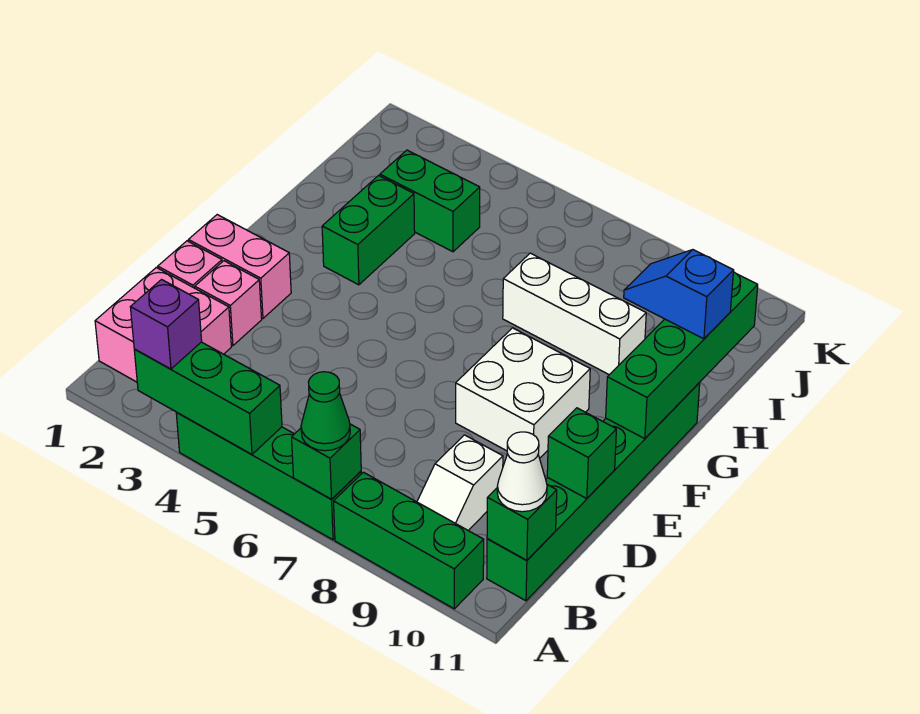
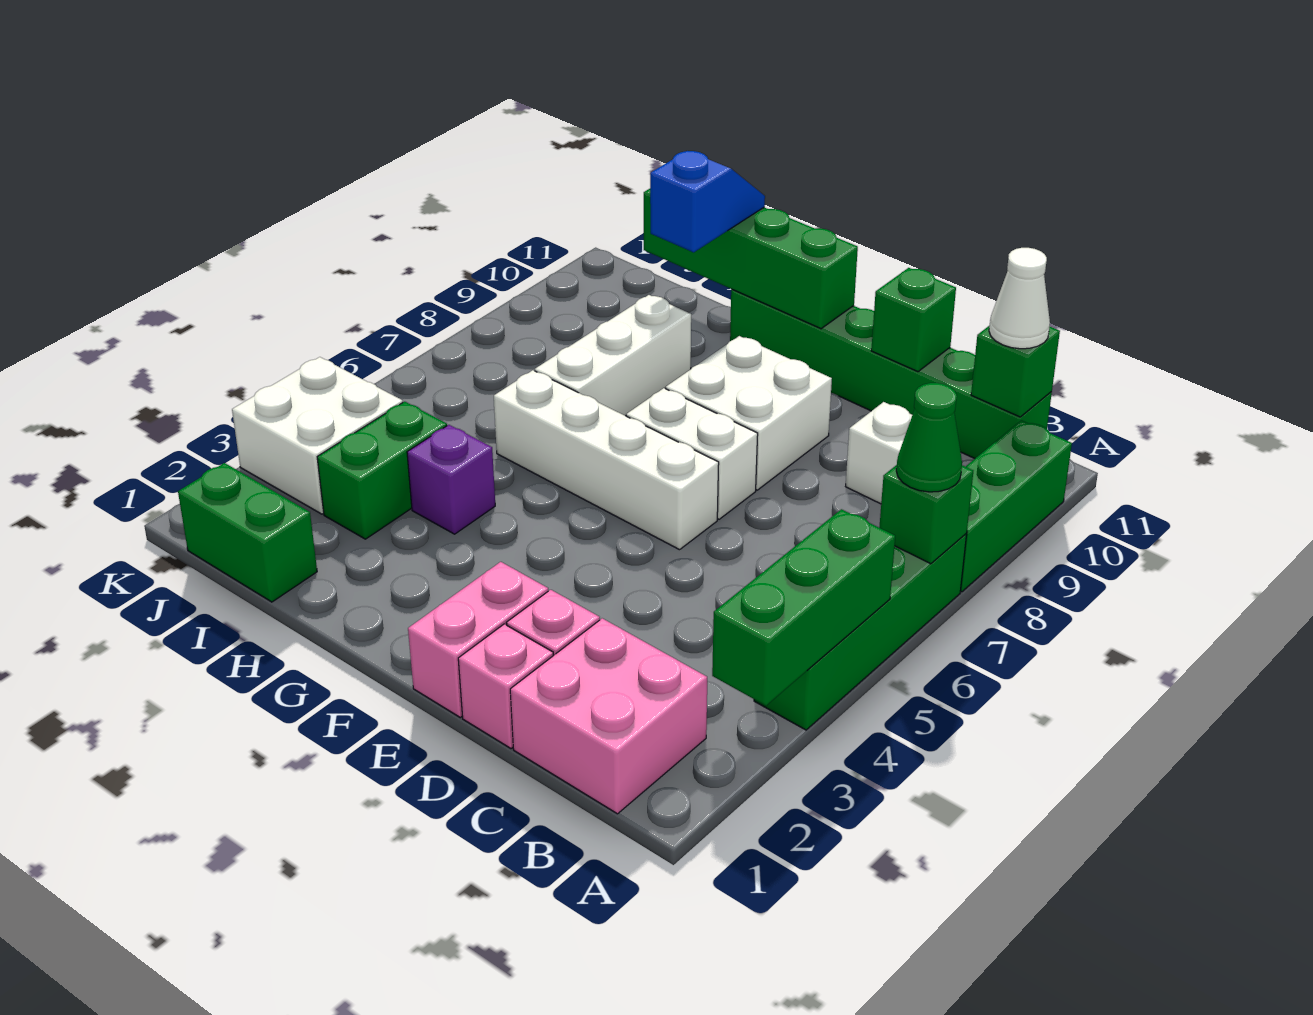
purple 1x1 brick [130,280,202,369] -> purple 1x1 brick moved to [407,425,495,534]
none -> white 1x4 brick [494,370,719,550]
none -> white 1x2 brick [626,388,758,519]
green 1x2 brick [322,176,415,285] -> green 1x2 brick moved to [178,463,317,602]
blue 1x2 slope [624,250,734,339] -> blue 1x2 slope turned to [650,151,765,252]
none -> white 2x2 brick [232,357,403,514]

